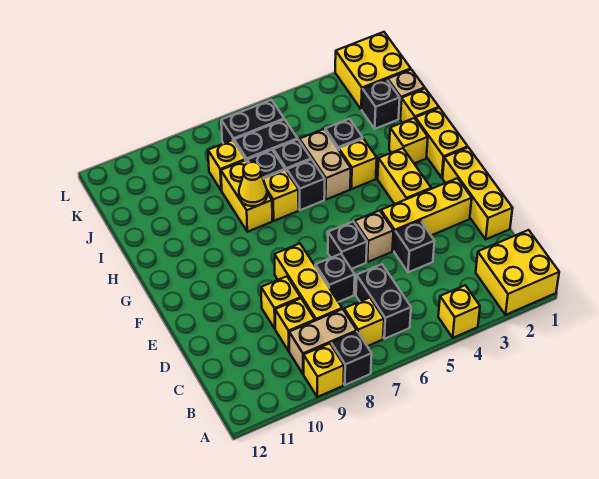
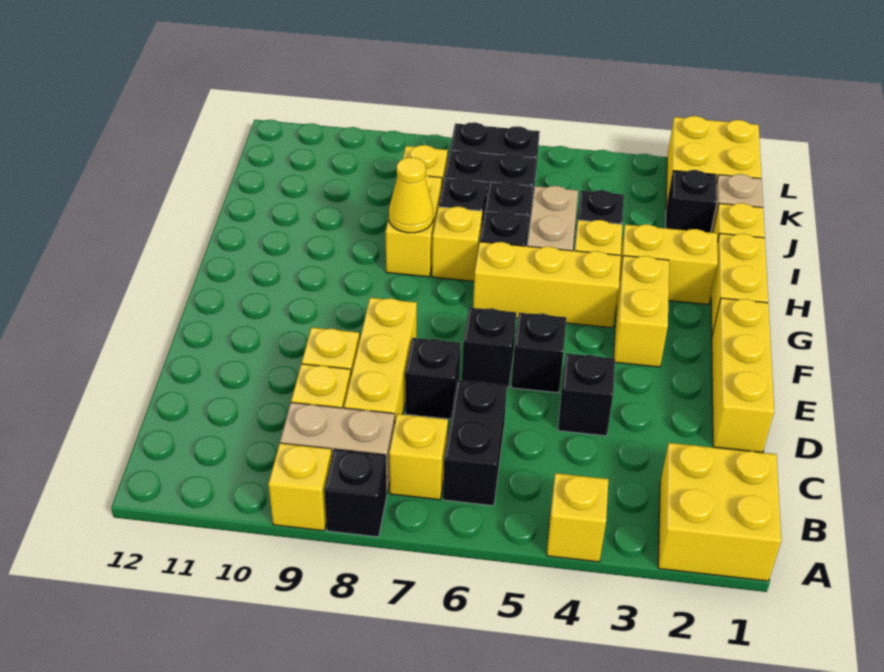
yellow 1x3 brick [381,178,472,251] -> yellow 1x3 brick moved to [473,242,621,328]
tan 1x1 brick [355,210,393,262] -> black 1x1 brick [511,313,567,393]
yellow 1x1 brick [389,118,428,163] -> yellow 1x2 brick [620,224,718,304]

